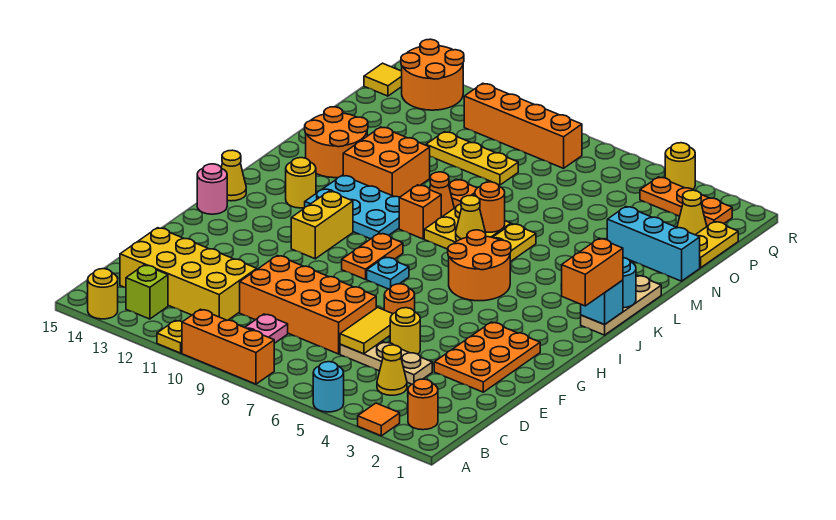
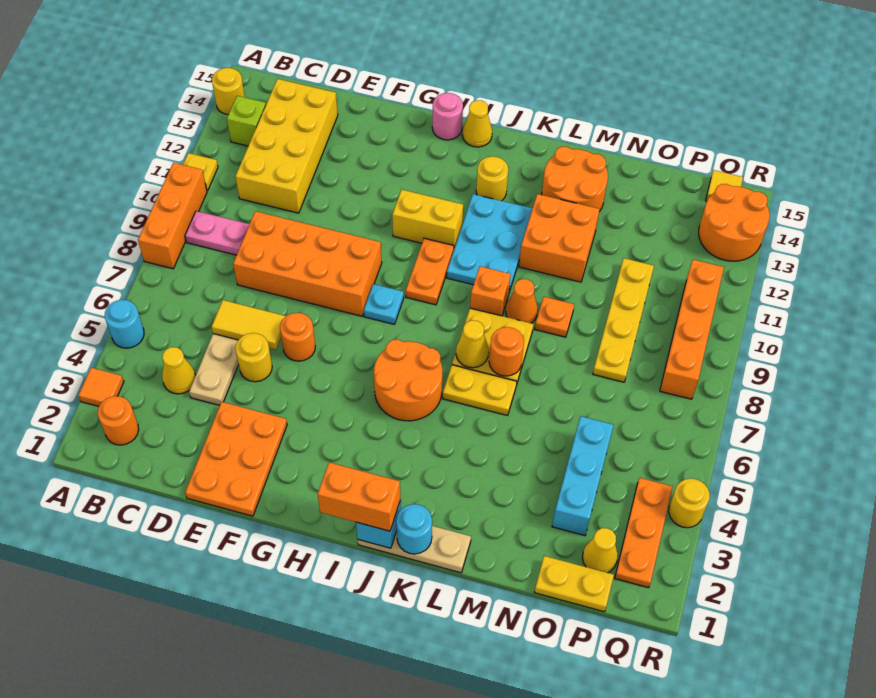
orange 2x4 brick [240,256,376,354] -> orange 2x4 brick turned to [233,211,382,316]
orange 2x3 plate [434,322,540,392] -> orange 2x3 plate turned to [185,402,287,516]
orange 1x2 plate [342,233,403,279] -> orange 1x2 plate turned to [406,238,454,305]
cyan 1x3 brick [607,207,700,281] -> cyan 1x3 brick moved to [552,416,613,536]
yellow 1x3 plate [426,132,518,185] -> yellow 1x4 plate [593,258,654,382]

